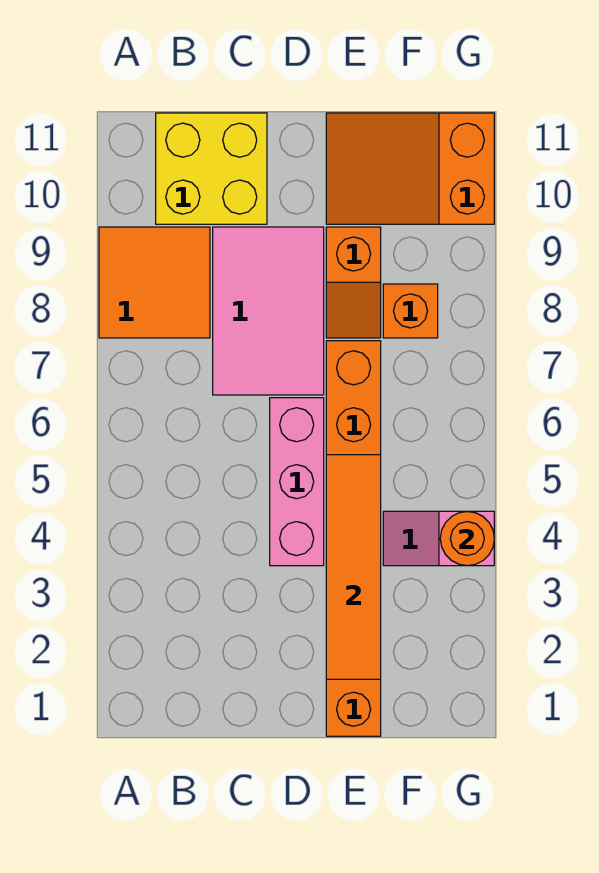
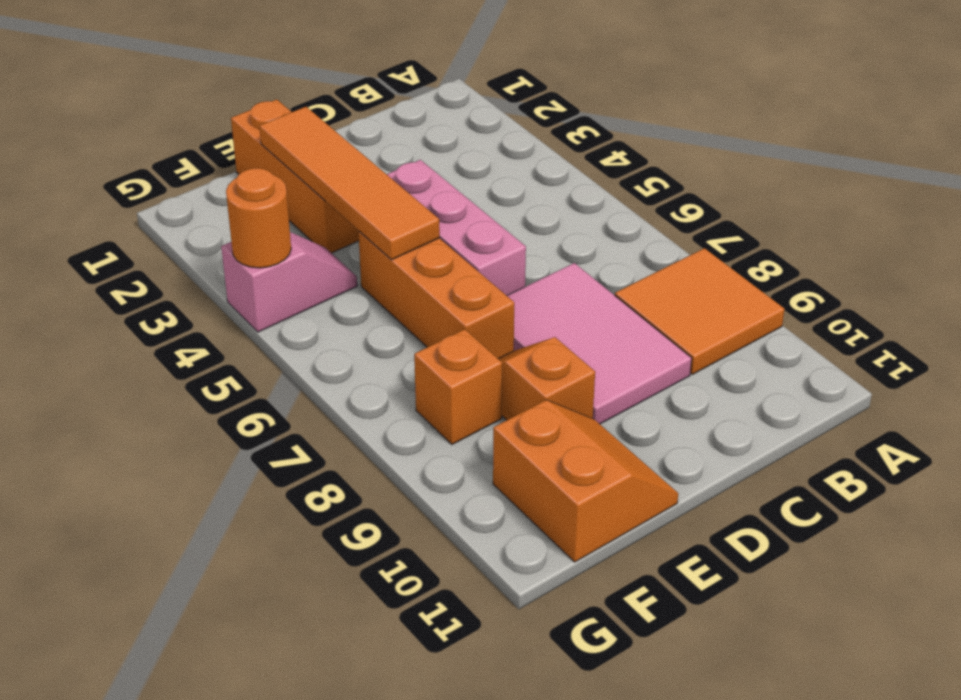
yellow 2x2 brick [156,113,267,224] -> none
orange 2x3 slope [326,113,494,224] -> orange 2x2 slope [493,400,678,562]

